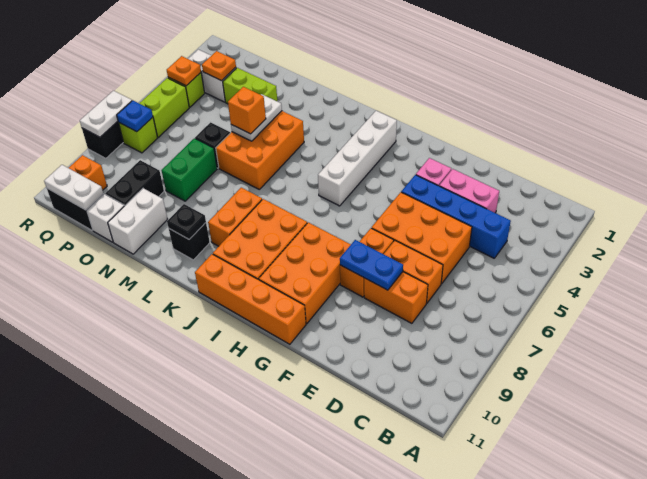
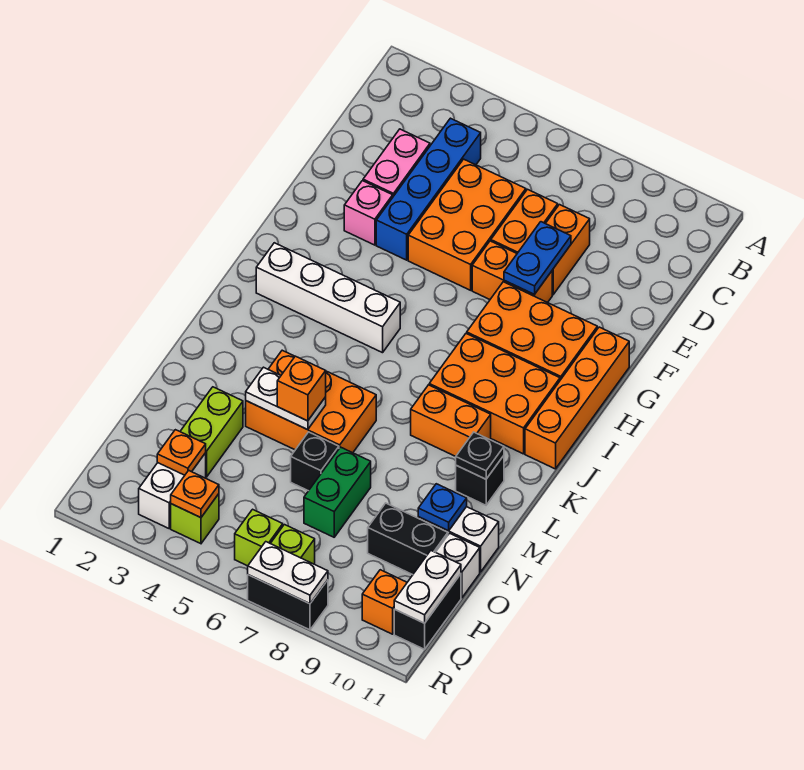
green 1x2 brick [162,138,217,201] -> green 1x2 brick turned to [304,447,371,537]
lime 1x2 brick [139,78,189,137] -> lime 1x1 brick [235,509,283,566]
blue 1x1 plate [117,101,153,132] -> blue 1x1 plate moved to [418,484,467,531]

